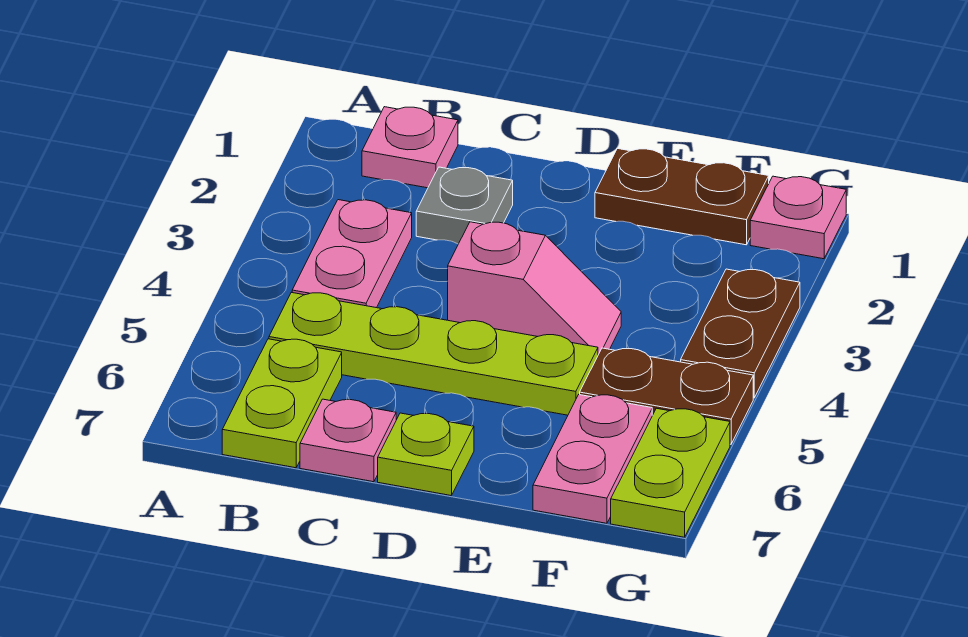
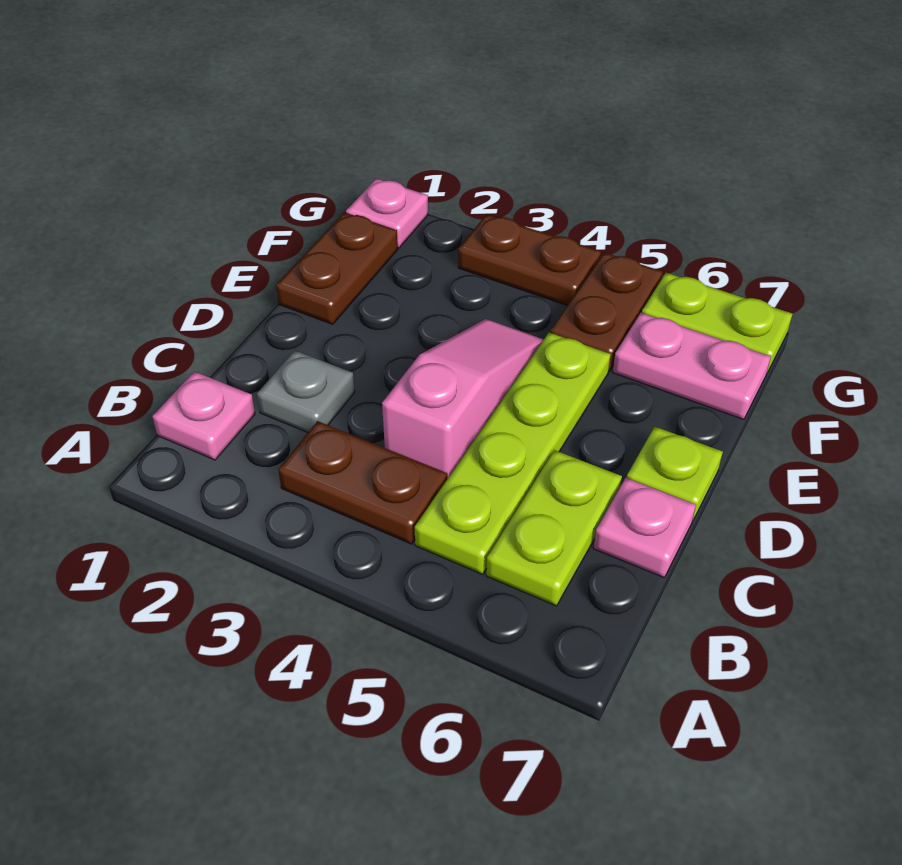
pink 1x2 plate [292,200,412,308] -> brown 1x2 plate [278,421,447,544]
lime 1x2 plate [222,339,342,468] -> lime 1x2 plate turned to [486,450,622,606]
pink 1x2 slope [448,222,621,355] -> pink 1x3 slope [382,319,544,479]

